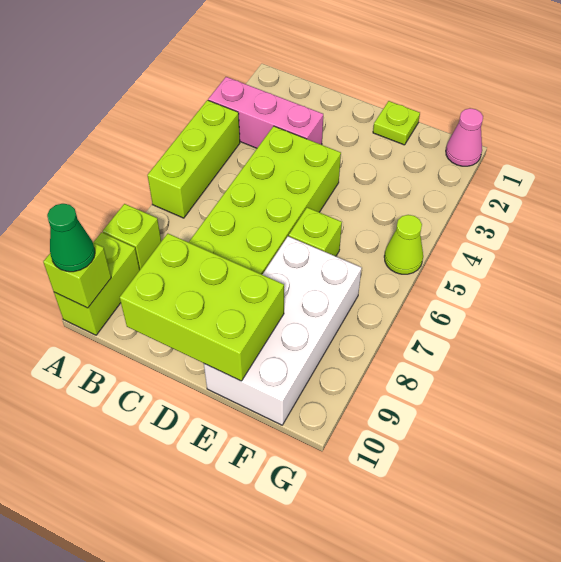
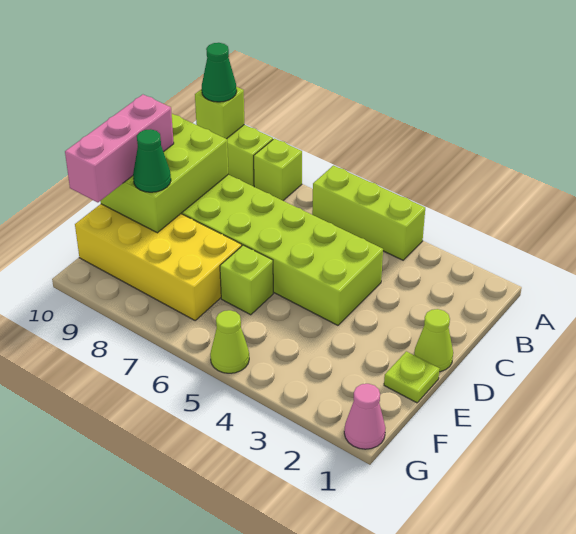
pink 1x3 brick [208,77,323,148] -> pink 1x3 brick moved to [65,95,174,202]
none -> lime 1x1 cone [414,309,453,372]
white 2x4 brick [204,236,362,425] -> yellow 2x4 brick [75,204,242,320]
none -> green 1x1 cone [133,129,171,192]

